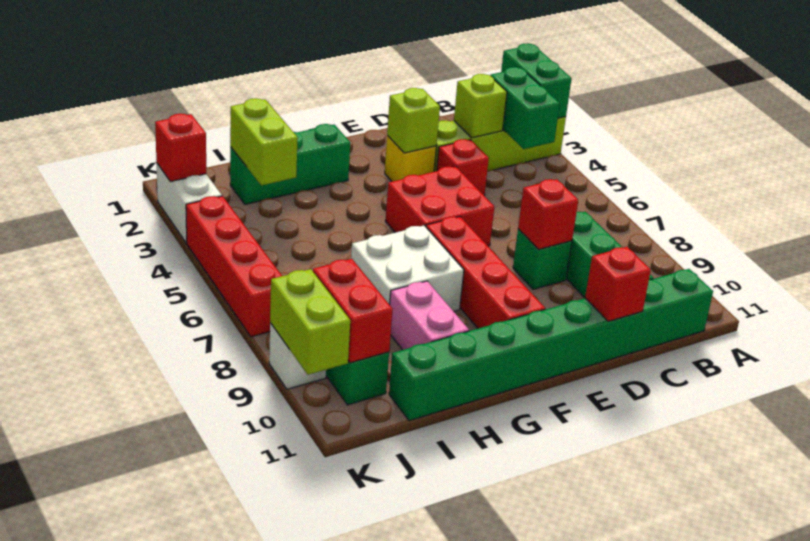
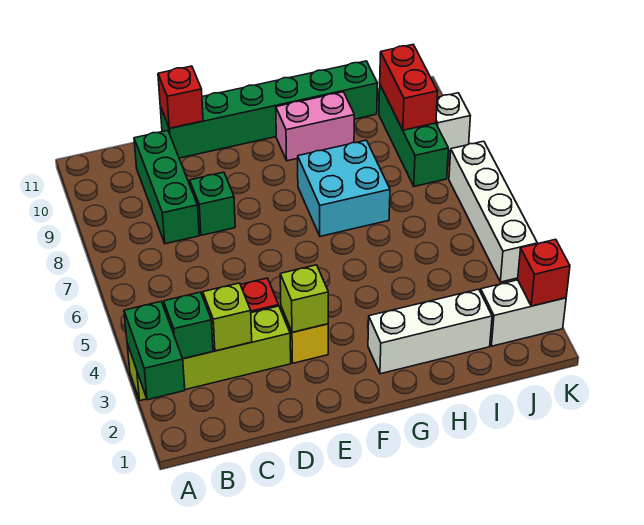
green 1x2 brick [490,67,560,149] -> green 1x1 brick [164,292,213,359]
green 1x8 brick [389,269,713,421] -> green 1x6 brick [160,61,378,158]
red 1x1 brick [518,179,578,249] -> none
red 2x2 brick [386,167,494,246] -> none
red 1x4 brick [426,217,545,328] -> none
green 1x3 brick [230,124,350,204] -> white 1x3 brick [368,289,492,374]
white 2x2 brick [351,225,464,311] -> cyan 2x2 brick [298,140,390,236]
pink 1x2 brick [390,281,469,350] -> pink 1x2 brick turned to [276,92,354,161]
lime 1x2 brick [230,98,298,185] -> none
white 1x2 brick [157,164,222,243] -> white 1x2 brick turned to [481,280,566,346]
red 1x4 brick [186,196,282,337] -> white 1x4 brick [449,141,537,282]
lime 1x2 brick [270,269,350,375] -> none

